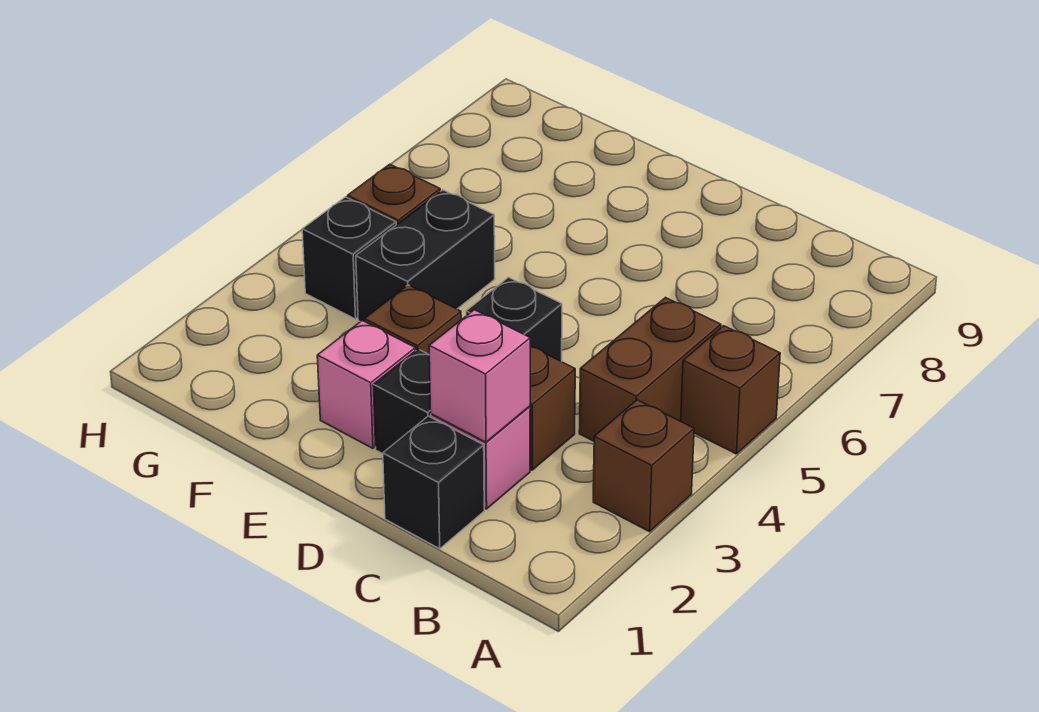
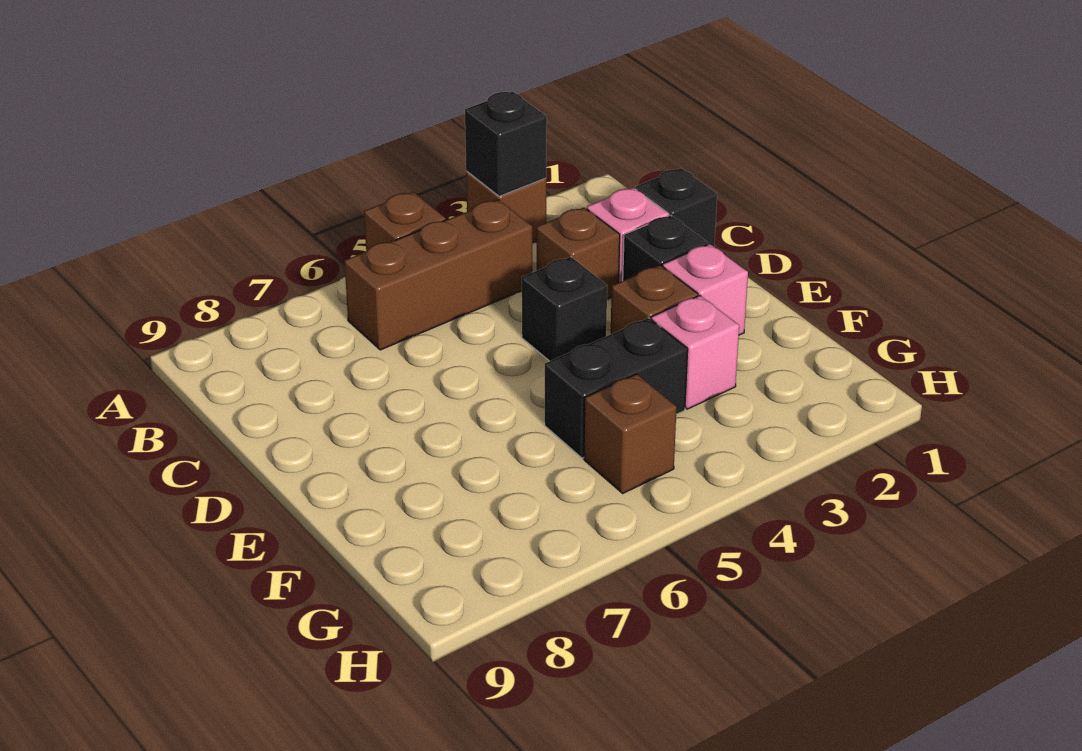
brown 1x2 brick [579,298,721,441] -> brown 1x3 brick [344,200,532,350]
pink 1x1 brick [429,310,530,442] -> pink 1x1 brick moved to [651,296,739,409]
black 1x1 brick [302,197,396,319] -> black 1x1 brick moved to [465,92,547,196]

